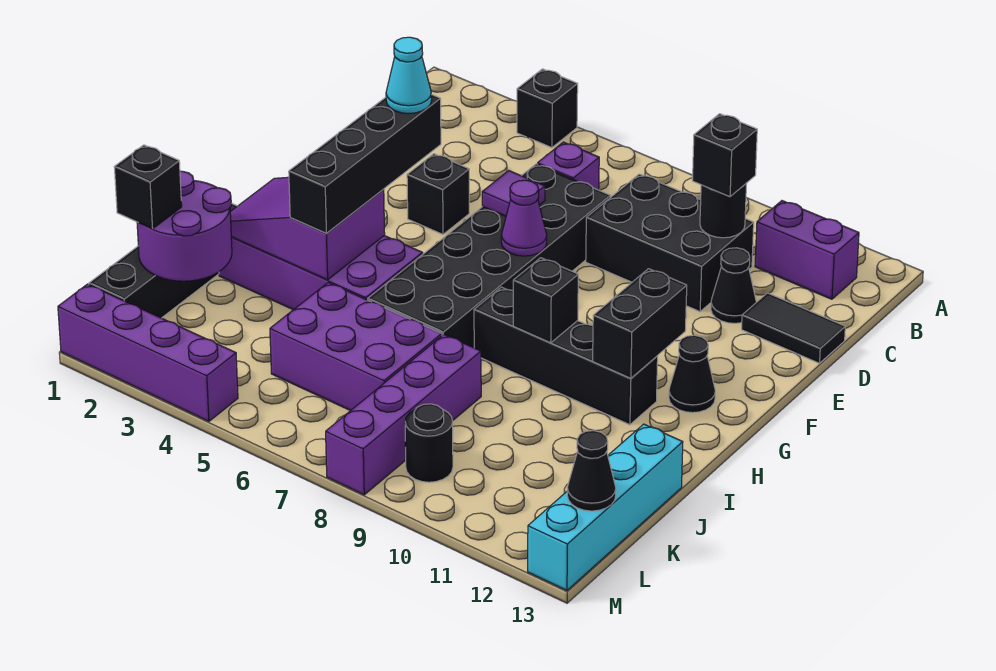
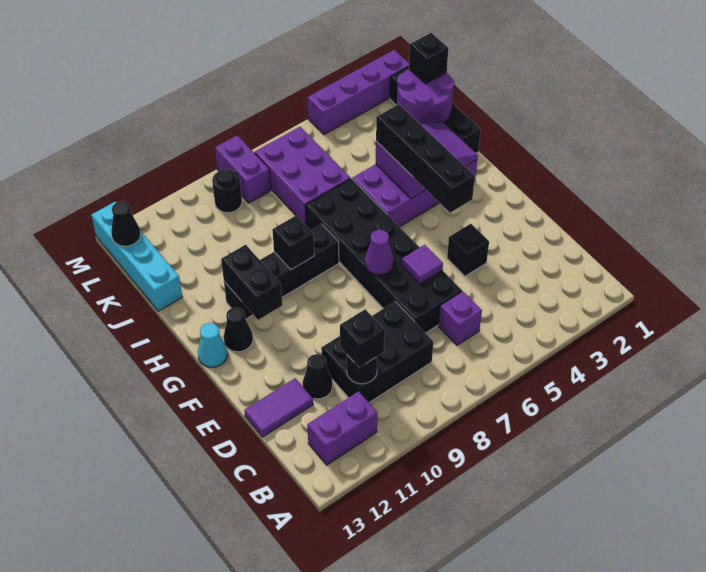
black 1x1 brick [517,69,578,148] -> none
black 1x2 tile [742,293,845,363] -> purple 1x2 tile [244,378,313,437]
cyan 1x1 cone [386,37,432,113] -> cyan 1x1 cone moved to [198,323,228,367]
purple 2x3 brick [270,283,442,411] -> purple 2x3 brick turned to [255,127,350,225]
purple 1x4 brick [326,334,481,495] -> purple 1x2 brick [215,135,271,203]

